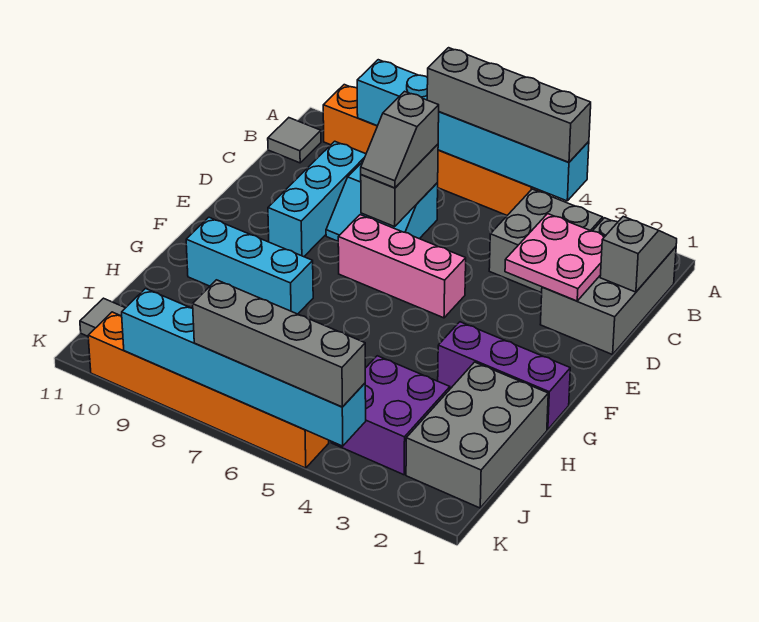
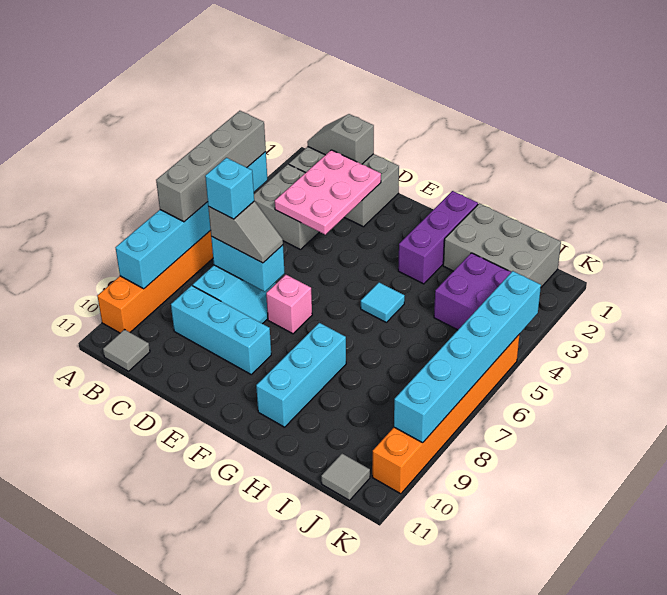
pink 2x2 plate [505,214,605,301] -> pink 2x3 plate [275,150,381,235]
grey 1x2 brick [361,144,438,227] -> cyan 1x2 brick [211,237,285,292]
none -> cyan 1x1 brick [205,158,254,219]
pink 1x3 brick [338,215,466,318] -> pink 1x1 brick [266,275,312,334]
none -> cyan 1x1 tile [361,282,405,322]
grey 1x4 brick [193,280,365,407] -> none

